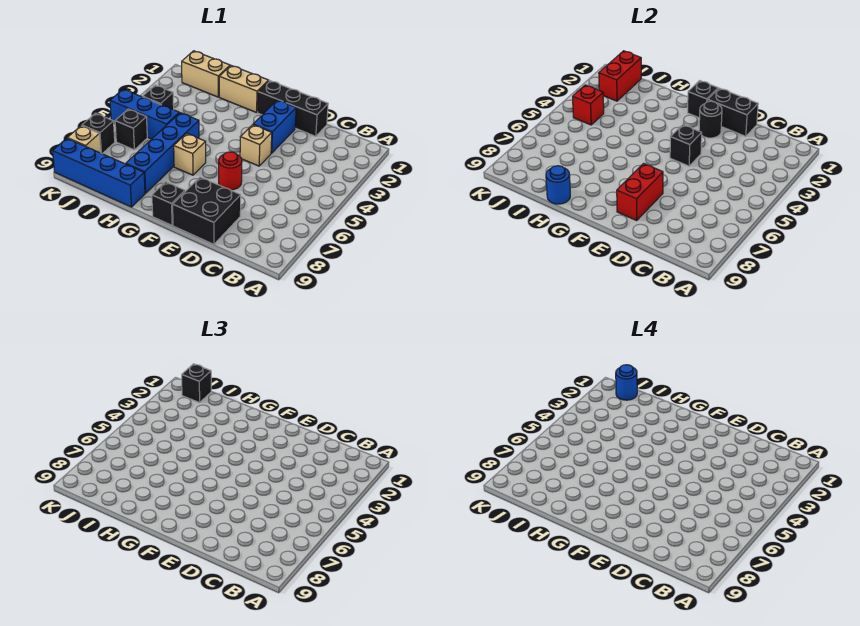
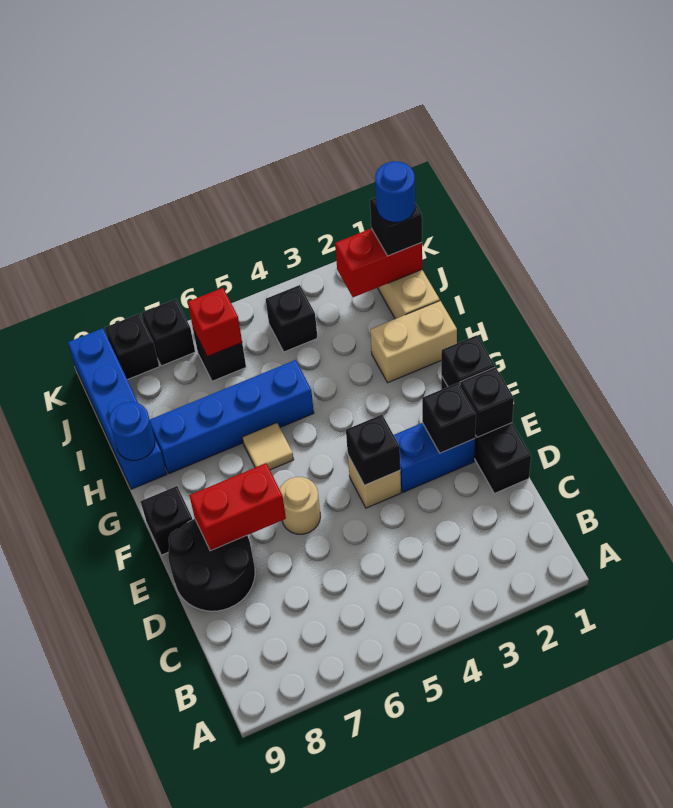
black 1x2 brick [708,88,758,136] -> black 1x1 brick [460,367,514,437]
black 2x2 brick [173,177,241,244] -> black 2x2 round brick [168,519,255,611]
black 1x1 round brick [699,101,722,138] -> black 1x1 brick [422,383,476,453]
red 1x1 round brick [219,152,242,190] -> tan 1x1 round brick [280,477,320,534]
tan 1x2 brick [219,66,269,113] -> tan 1x2 brick turned to [370,301,457,383]
tan 1x1 brick [174,133,206,175] -> tan 1x1 tile [242,423,294,470]
blue 1x3 brick [110,89,179,139] -> none
red 1x1 brick [573,85,604,125] -> red 1x1 brick moved to [188,288,242,357]
tan 1x1 brick [67,126,101,153] -> black 1x1 brick [105,314,159,380]

